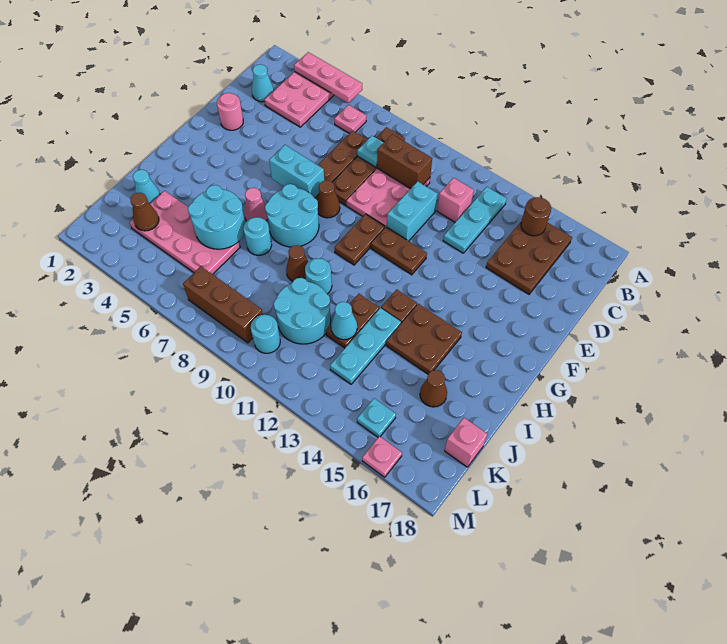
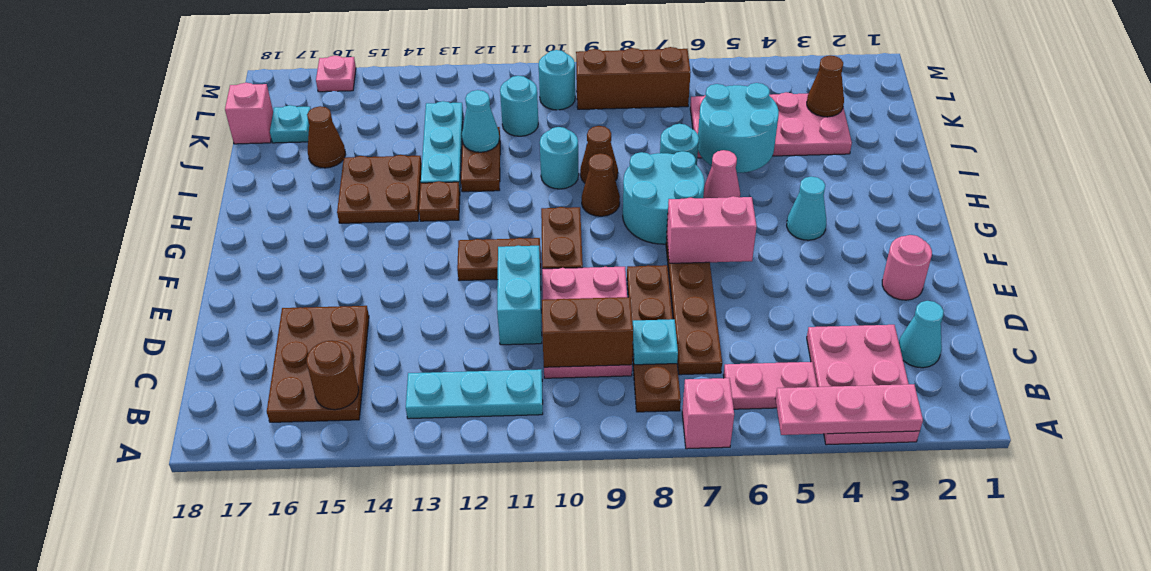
pink 1x1 plate [334,105,366,134] -> pink 1x2 plate [723,362,817,409]
cyan 1x3 plate [443,187,507,253] -> cyan 1x3 plate turned to [406,369,543,419]
pink 1x1 brick [437,178,474,222] -> pink 1x1 brick moved to [682,378,734,449]
cyan 1x2 brick [269,145,324,198] -> pink 1x2 brick [667,196,757,263]
brown 1x1 cone [317,180,340,218] -> brown 1x1 cone moved to [582,153,620,216]
cyan 1x1 cone [133,170,160,203] -> cyan 1x1 cone moved to [787,177,826,240]
cyan 2x2 round brick [274,278,331,344] -> cyan 1x1 round brick [500,76,538,136]
cyan 1x1 plate [357,398,396,437] -> cyan 1x1 plate moved to [270,105,311,143]

